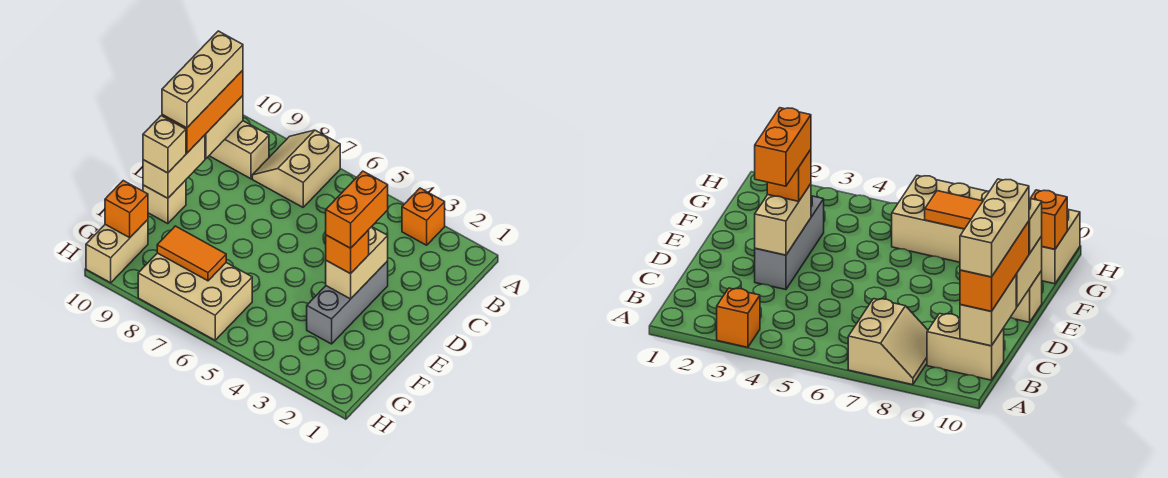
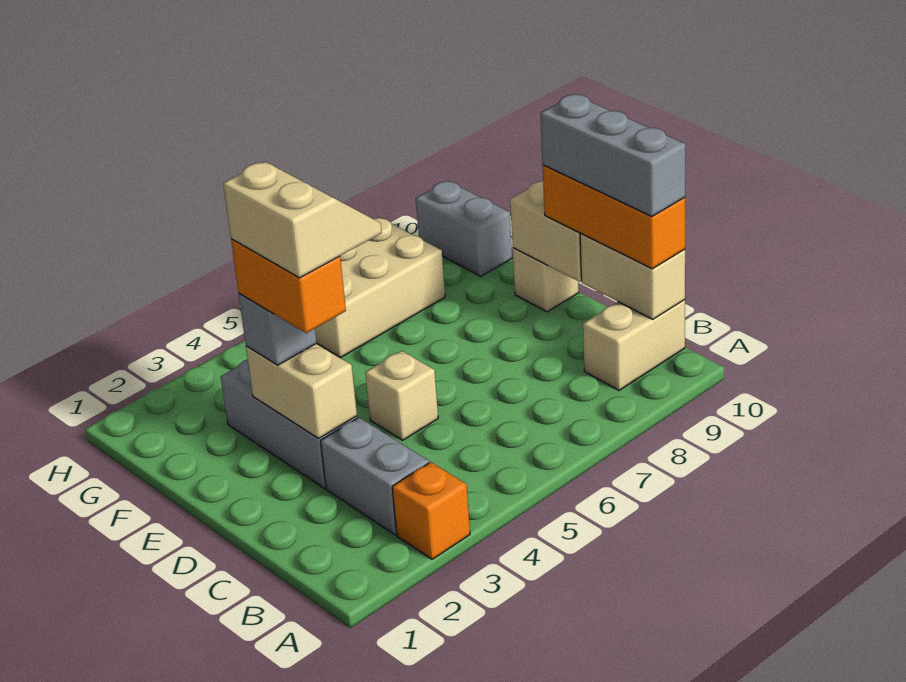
tan 2x2 slope [252,130,340,207] -> tan 2x2 slope moved to [223,162,382,278]
none -> grey 1x2 brick [321,417,429,535]
tan 1x3 brick [162,31,243,128] -> grey 1x3 brick [540,94,685,216]
orange 1x1 brick [326,230,369,274] -> grey 1x1 brick [239,294,317,365]
tan 1x1 brick [143,116,186,173] -> tan 1x1 brick moved to [365,351,438,440]
orange 1x2 tile [157,226,226,281] -> none
tan 1x2 brick [86,220,148,283] -> grey 1x2 brick [416,181,512,276]
orange 1x1 brick [105,181,148,238] -> none

